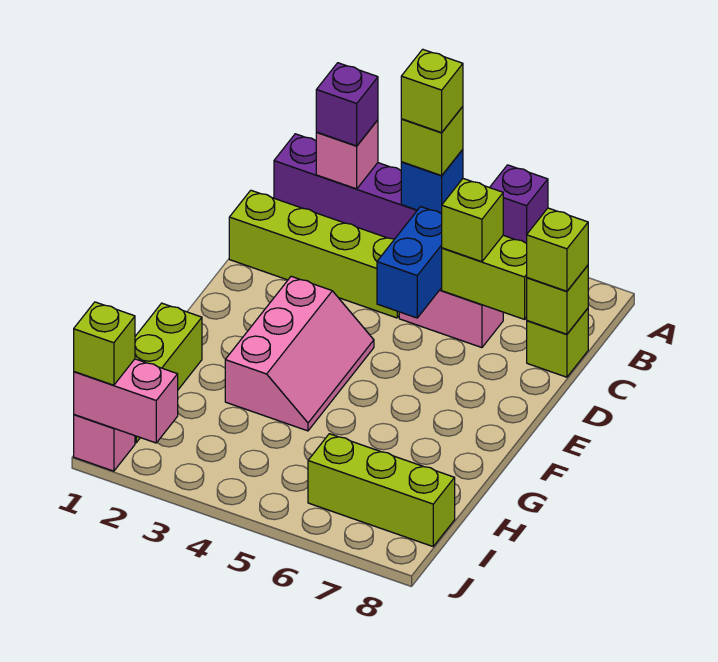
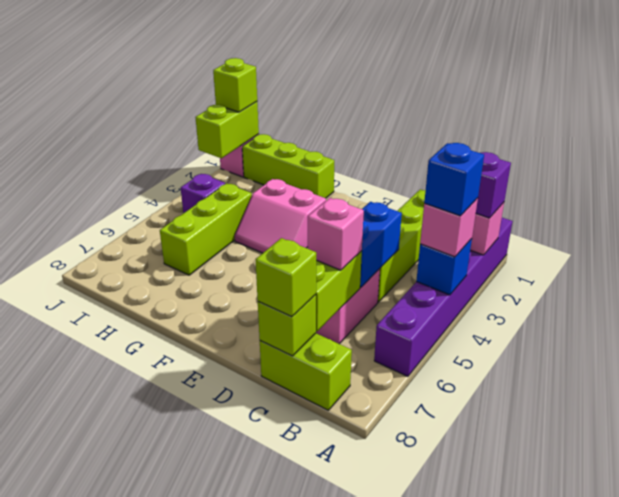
lime 1x1 brick [401,107,463,176] -> pink 1x1 brick [420,198,478,257]
lime 1x1 brick [401,49,463,133] -> blue 1x1 brick [424,143,484,216]
purple 1x1 brick [490,165,548,243] -> purple 1x1 brick moved to [181,174,225,213]
blue 1x2 brick [377,207,442,318] -> blue 1x2 brick turned to [360,202,402,287]
lime 1x1 brick [442,179,503,262] -> pink 1x1 brick [308,198,364,270]
lime 1x1 brick [527,309,588,377] -> lime 1x2 brick [260,333,352,410]
pink 2x3 slope [225,276,374,431] -> pink 2x2 slope [235,179,326,253]
lime 1x3 brick [308,434,455,546] -> lime 1x3 brick moved to [160,183,252,275]
pink 1x2 brick [74,359,178,443] -> lime 1x2 brick [195,102,259,158]

